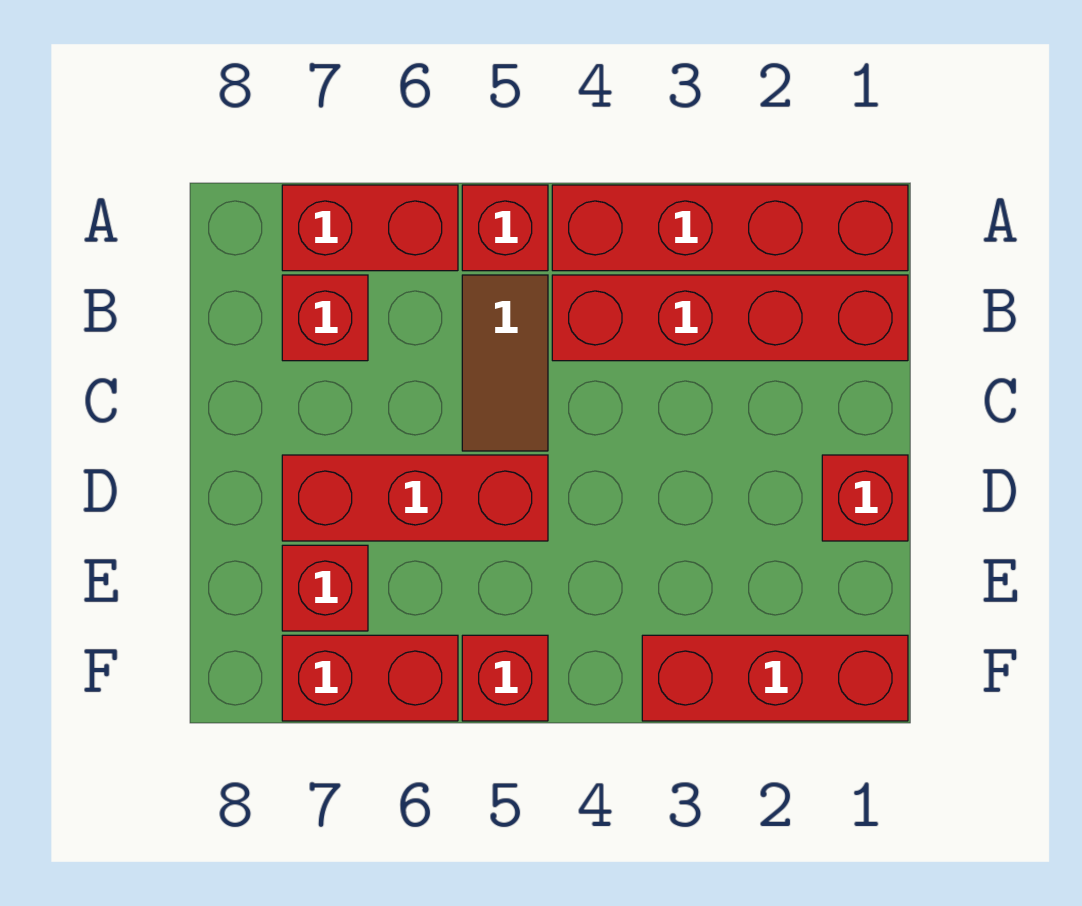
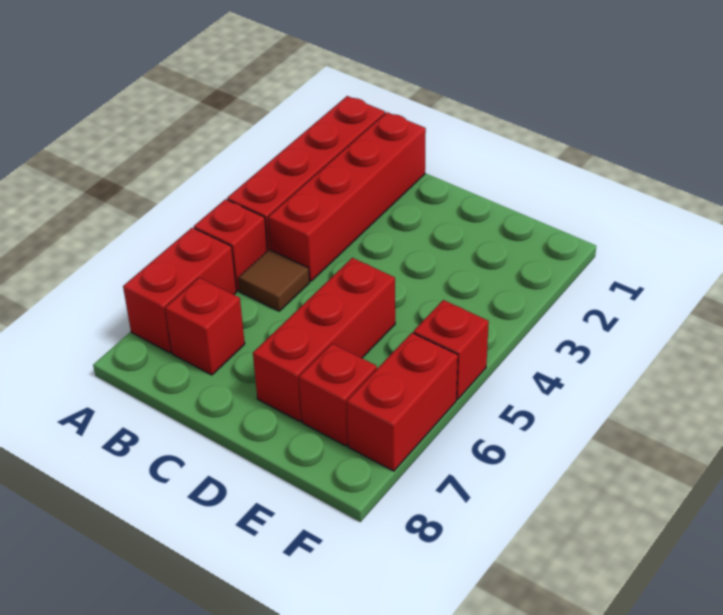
brown 1x2 tile [462,275,548,451] -> brown 1x1 tile [238,250,310,311]
red 1x1 brick [822,455,908,541] -> none
red 1x3 brick [642,635,908,721] -> none

